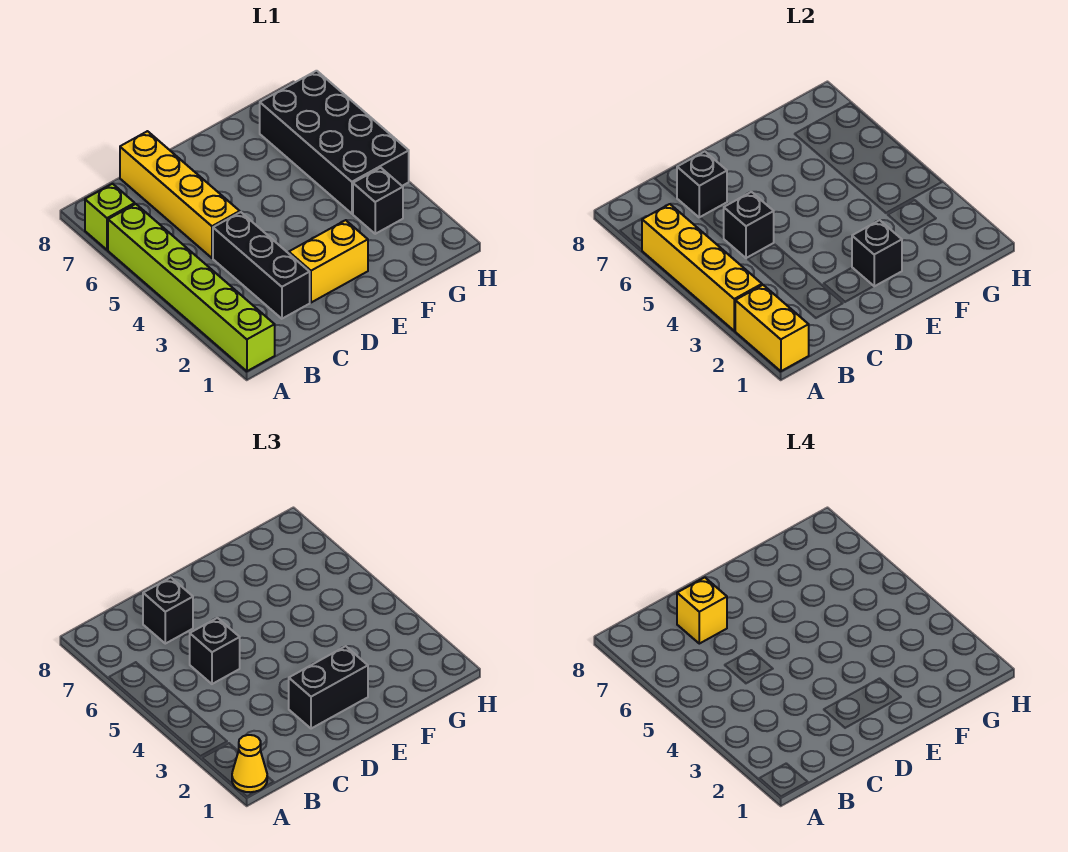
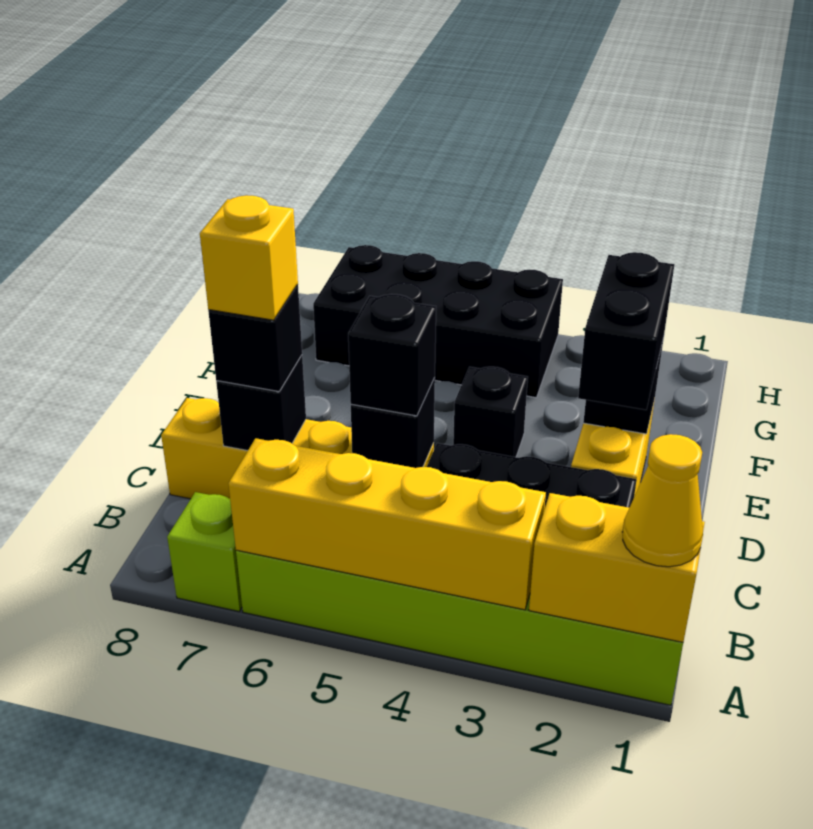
black 1x1 brick [353,168,403,234] -> black 1x1 brick moved to [453,367,528,457]

